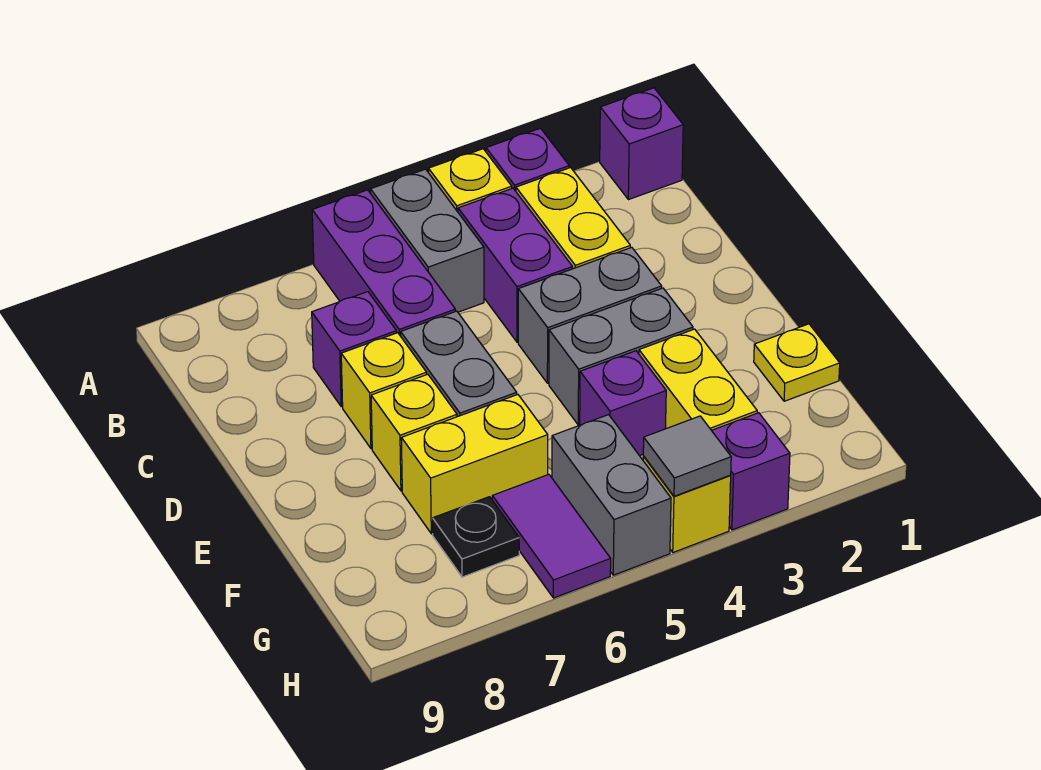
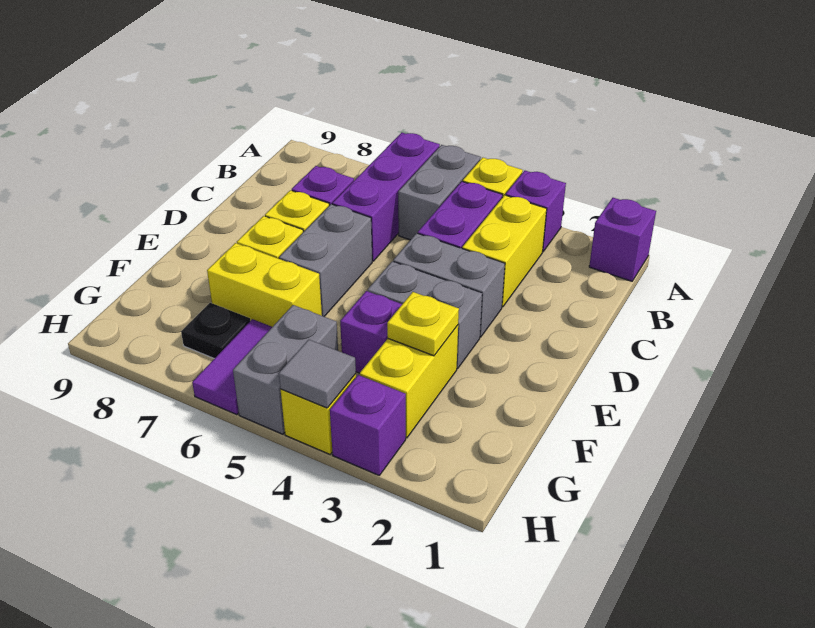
yellow 1x1 plate [754,324,840,401] -> yellow 1x1 plate moved to [387,292,459,356]

